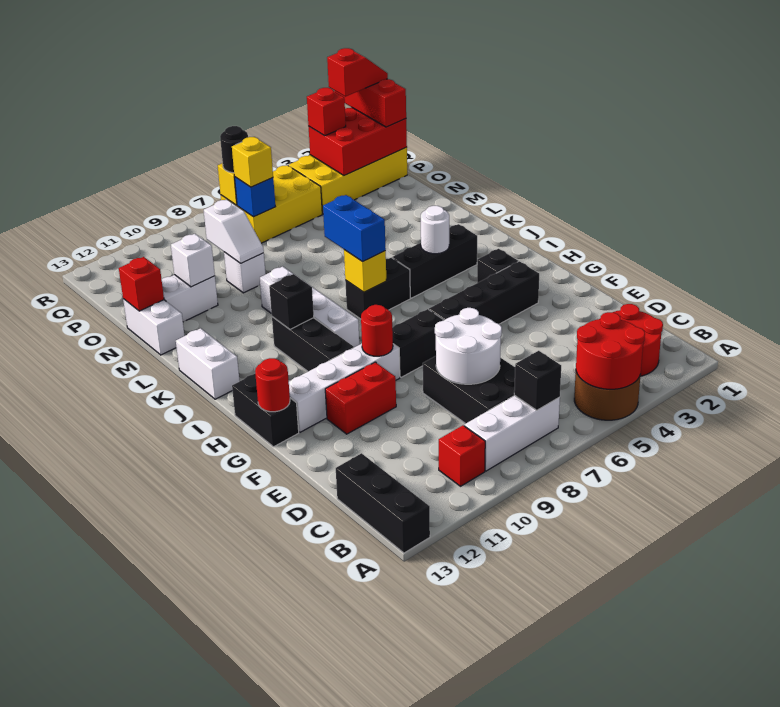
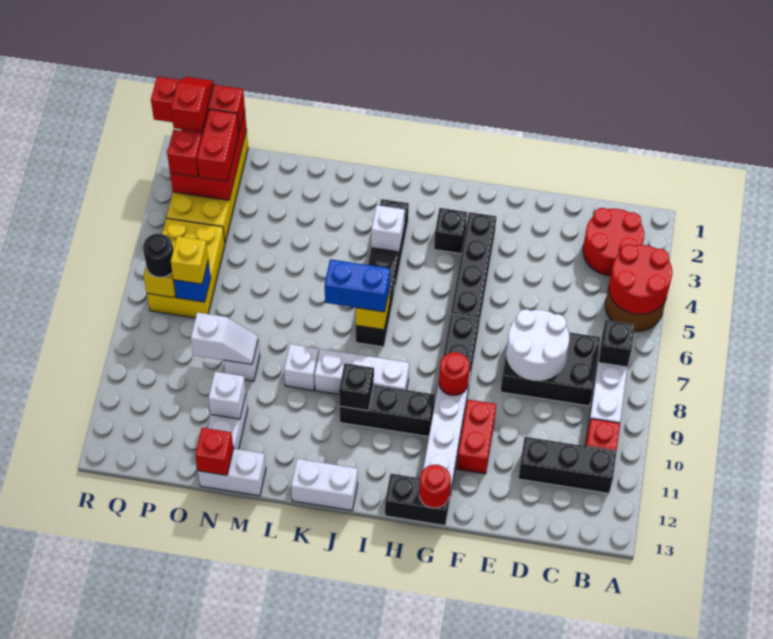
black 1x3 brick [336,453,430,553] -> black 1x3 brick moved to [518,437,617,493]
white 1x1 round brick [421,206,449,254] -> white 1x1 brick [371,205,405,252]
none -> red 1x2 brick [197,109,239,181]

